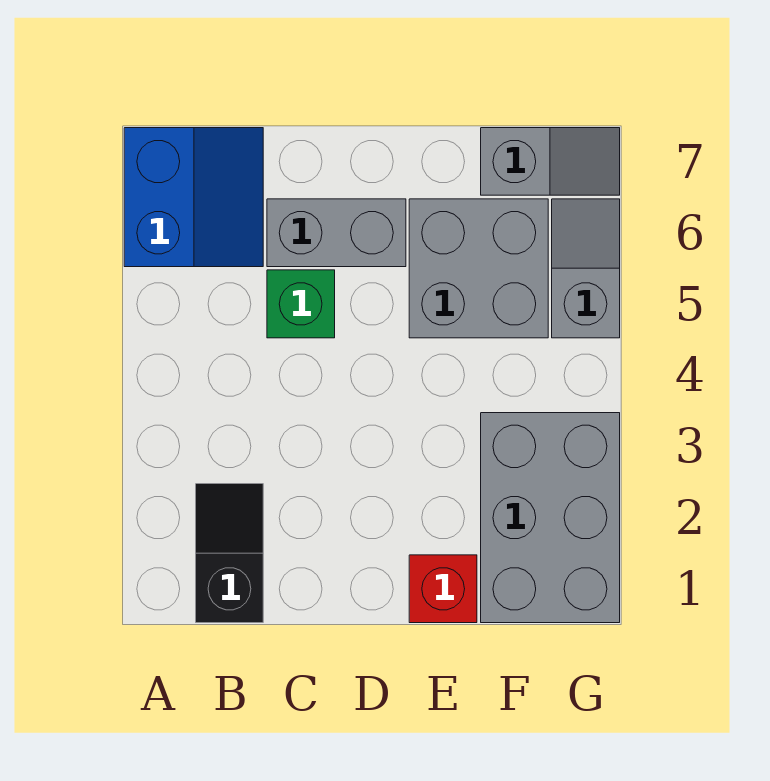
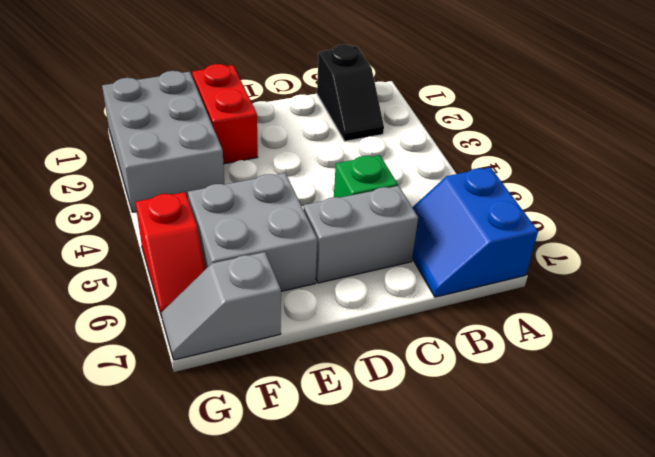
red 1x1 brick [409,555,477,623] -> red 1x2 brick [192,64,258,164]
grey 1x2 slope [552,199,620,338] -> red 1x2 slope [135,192,206,317]

